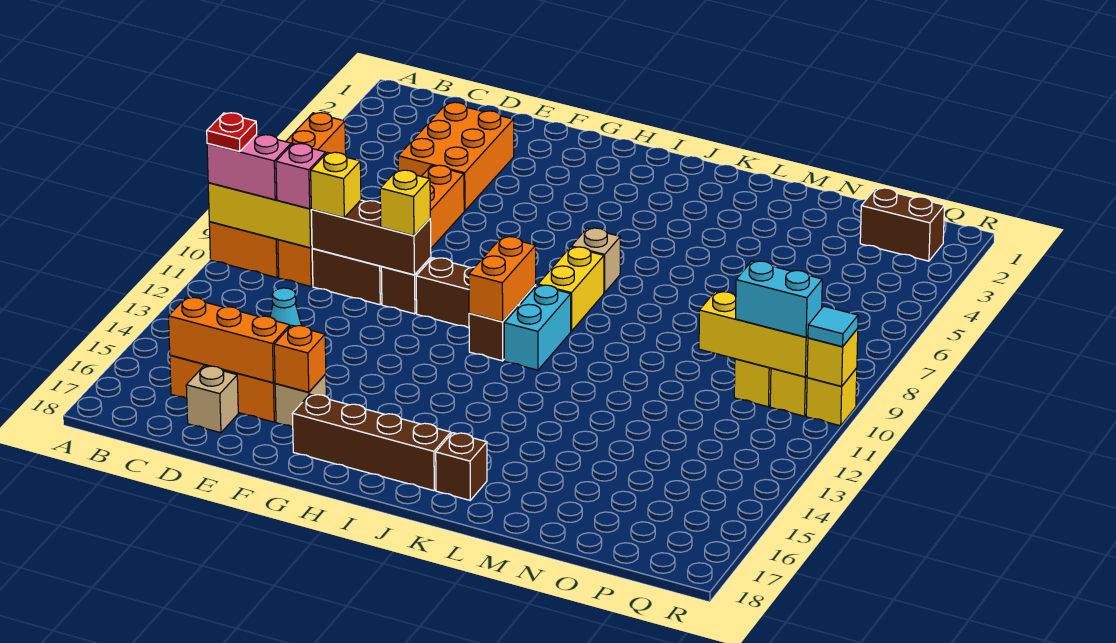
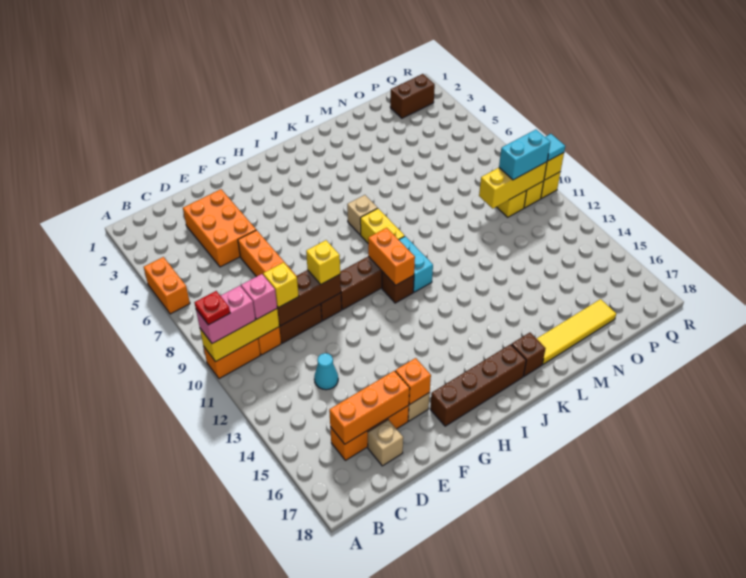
none -> yellow 1x4 tile [537,299,616,364]

